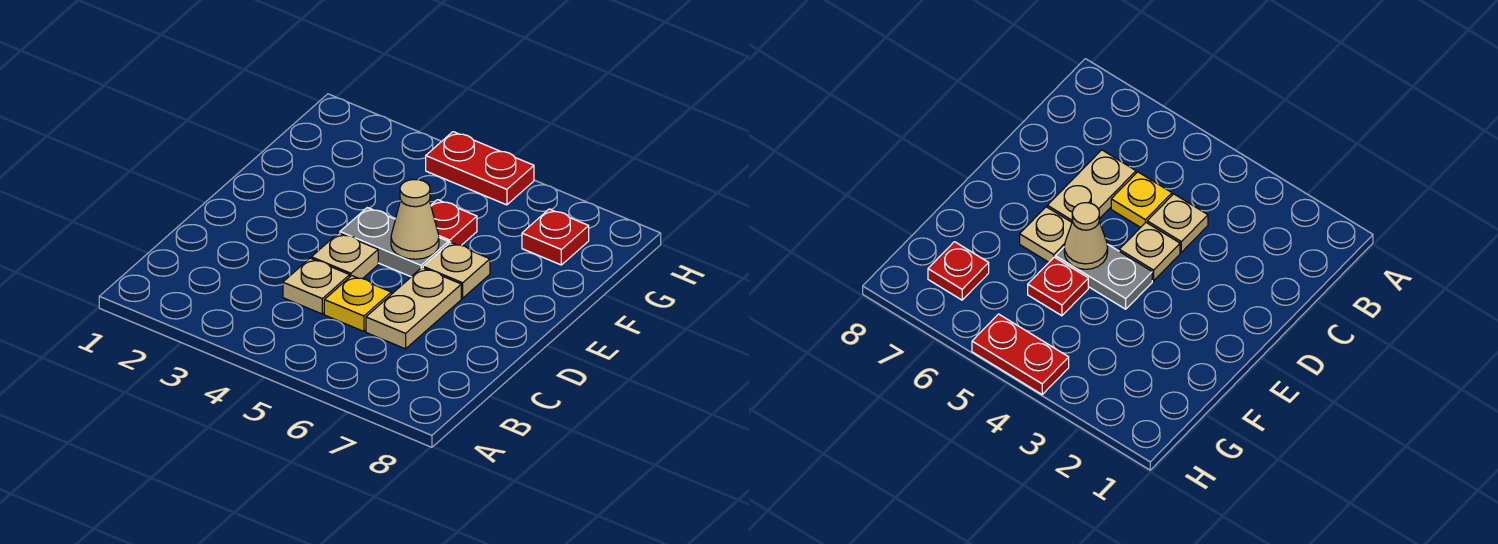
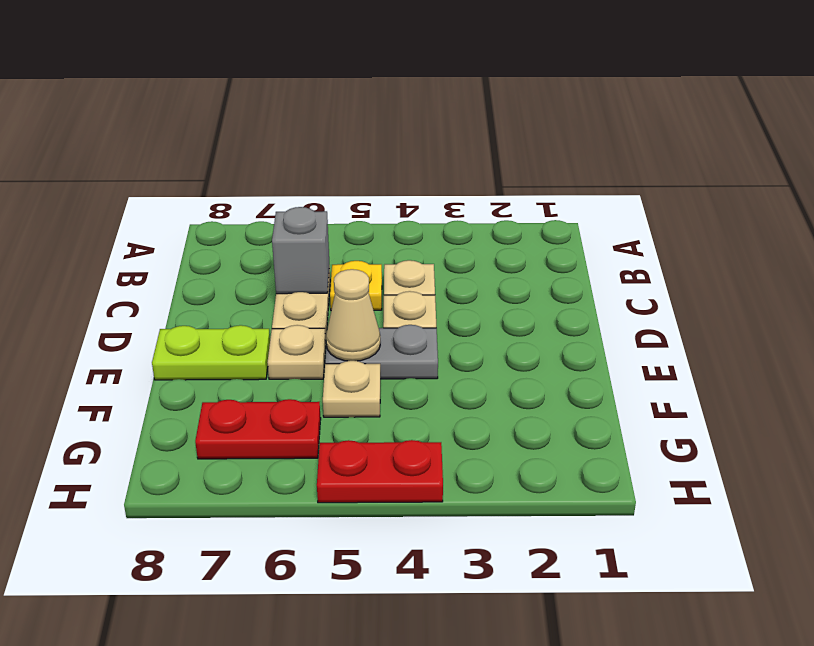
none -> grey 1x1 brick [272,207,329,294]
none -> lime 1x2 plate [152,325,270,380]
red 1x1 plate [431,200,477,245] -> tan 1x1 plate [323,361,380,417]
red 1x1 plate [522,209,589,265] -> red 1x2 plate [195,399,321,459]

